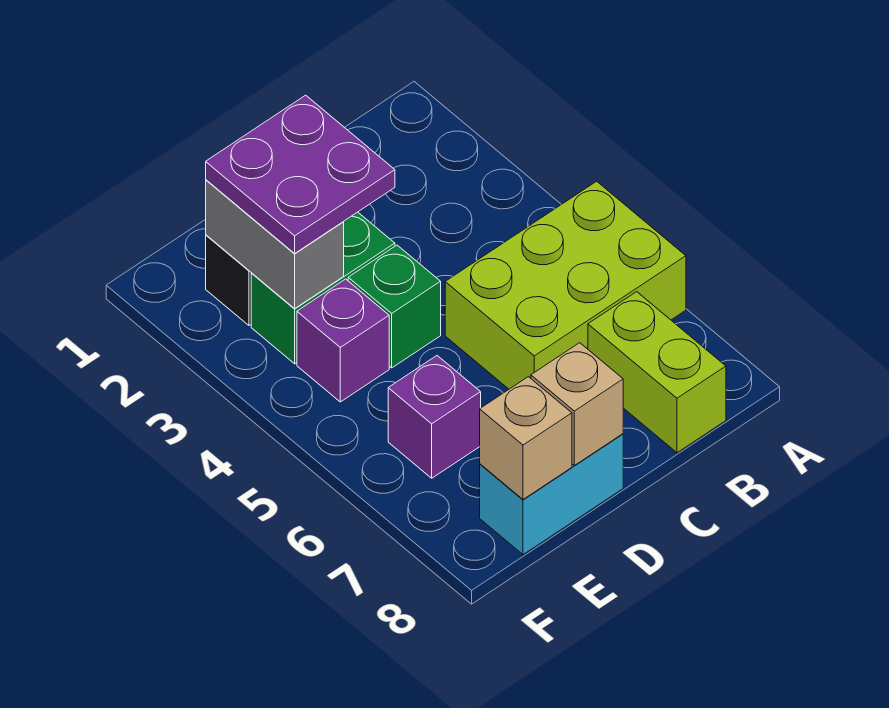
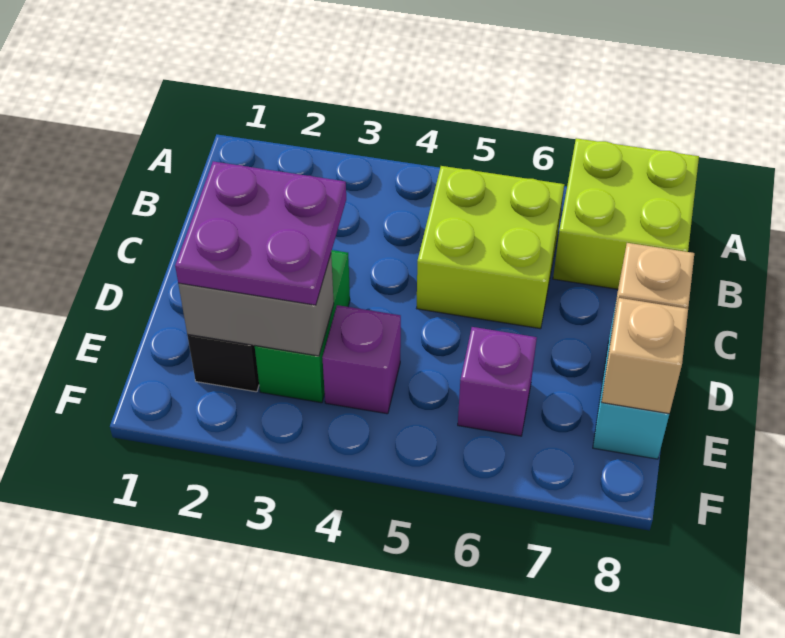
lime 2x3 brick [445,181,686,389] -> lime 2x2 brick [417,166,564,329]
lime 1x2 brick [588,292,726,453] -> lime 2x2 brick [553,138,699,289]
green 1x1 brick [348,245,441,368] -> none

